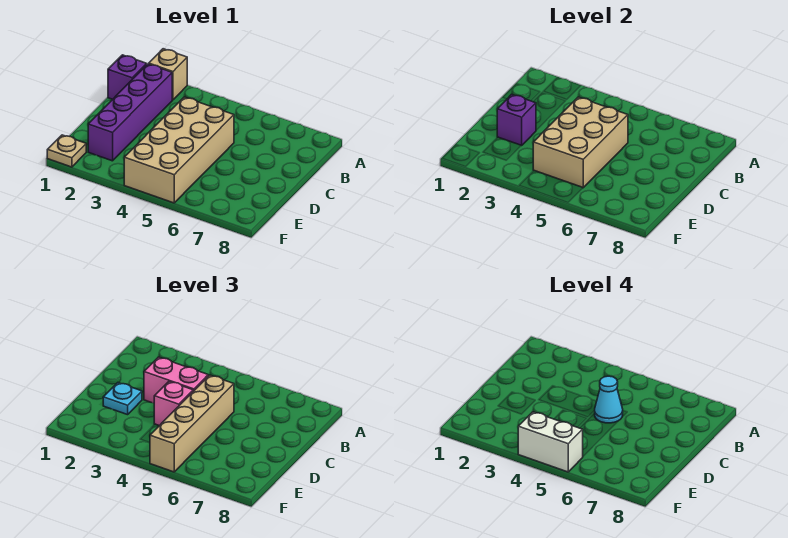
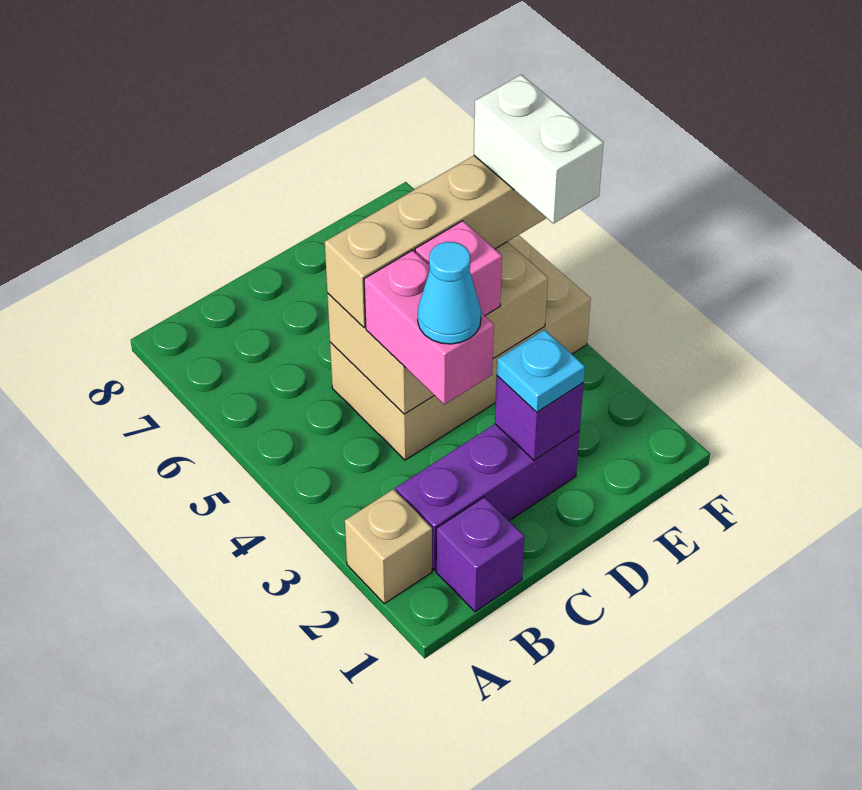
purple 1x4 brick [88,64,172,161] -> purple 1x3 brick [396,424,580,570]
cyan 1x1 cone [595,376,623,423] -> cyan 1x1 cone moved to [418,242,481,344]
tan 1x1 plate [47,135,86,167] -> none

